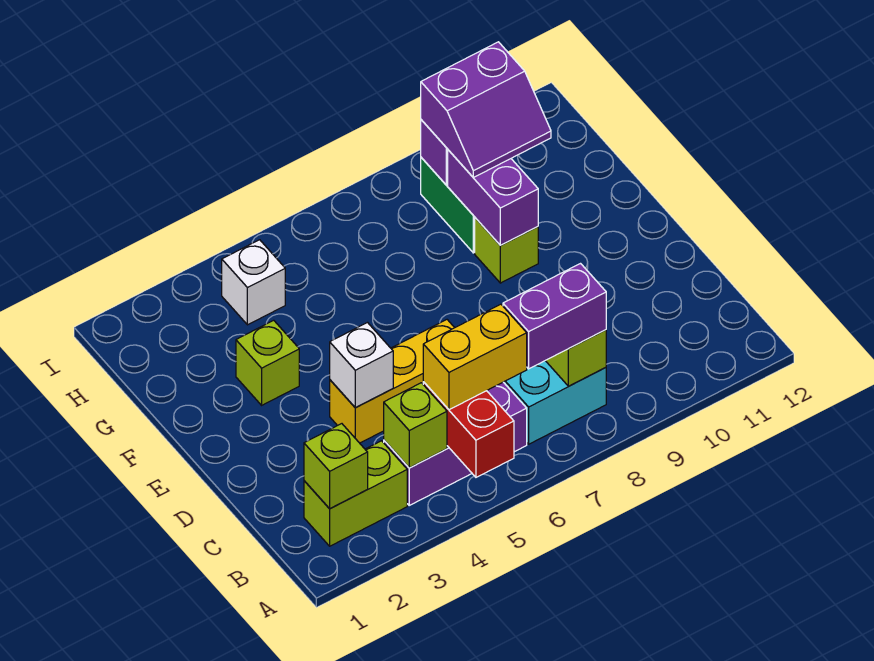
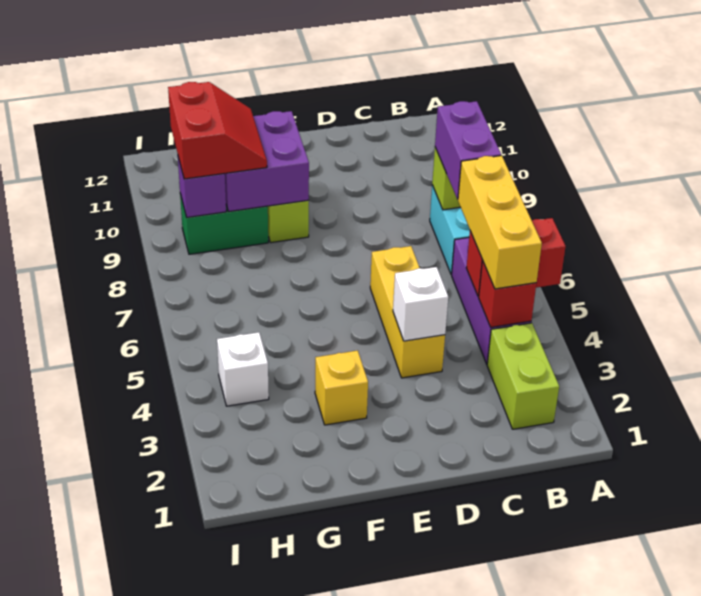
lime 1x1 brick [304,424,368,509] -> none
lime 1x1 brick [384,383,447,468] -> red 1x1 brick [479,260,536,327]
yellow 1x2 brick [423,304,527,410] -> yellow 1x3 brick [458,156,542,289]
lime 1x1 brick [236,320,299,405] -> yellow 1x1 brick [315,350,368,425]
purple 1x2 brick [448,150,538,245] -> purple 2x2 brick [225,111,309,212]
purple 2x2 slope [421,42,551,178] -> red 2x2 slope [168,82,267,179]

